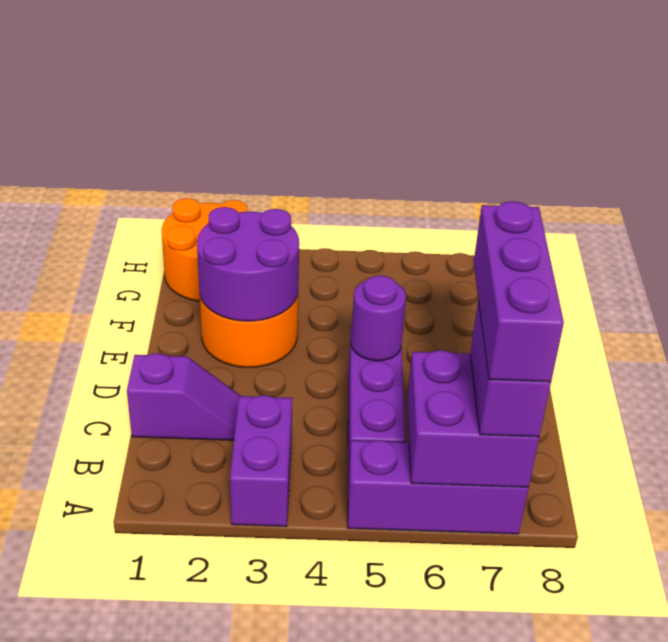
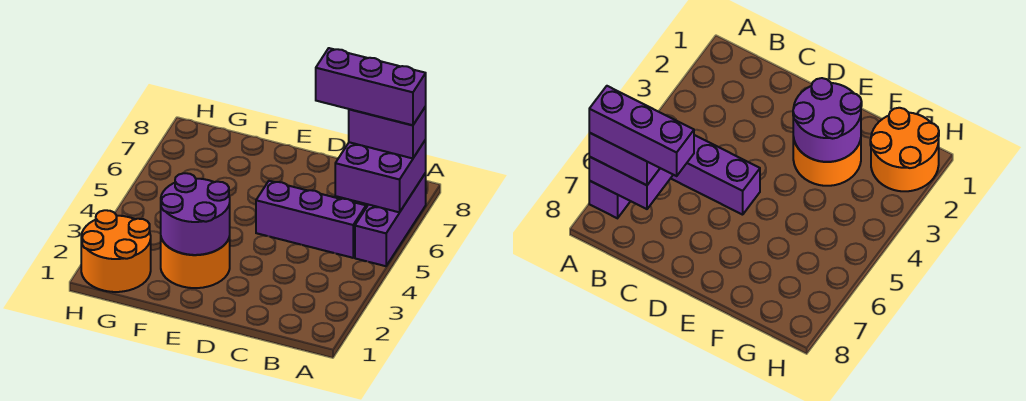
purple 1x2 brick [230,395,292,527] -> none
purple 1x2 slope [127,353,240,440] -> none
purple 1x1 round brick [351,275,406,361] -> none

